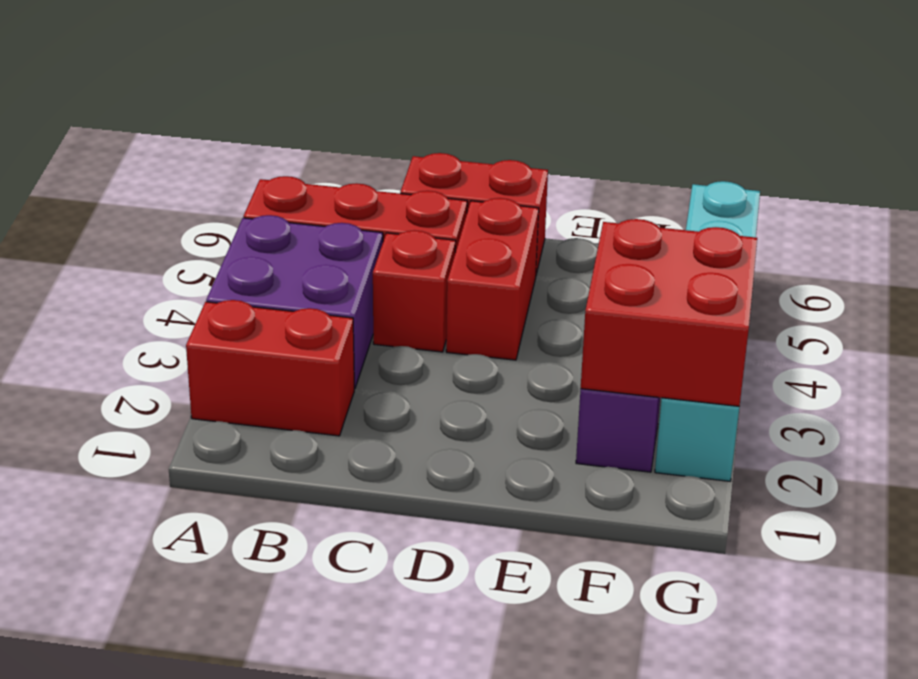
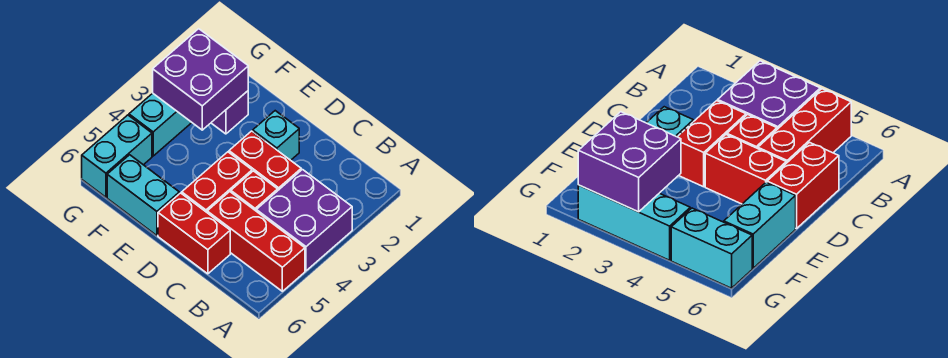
red 1x2 brick [186,300,354,436] -> red 1x2 brick moved to [229,131,301,190]
none -> cyan 1x1 brick [253,111,299,160]
none -> cyan 1x2 brick [107,155,179,236]
red 2x2 brick [581,219,757,406] -> purple 2x2 brick [153,29,248,130]

